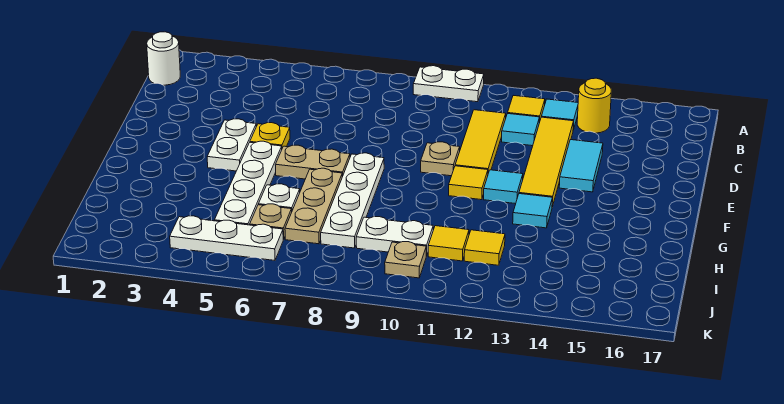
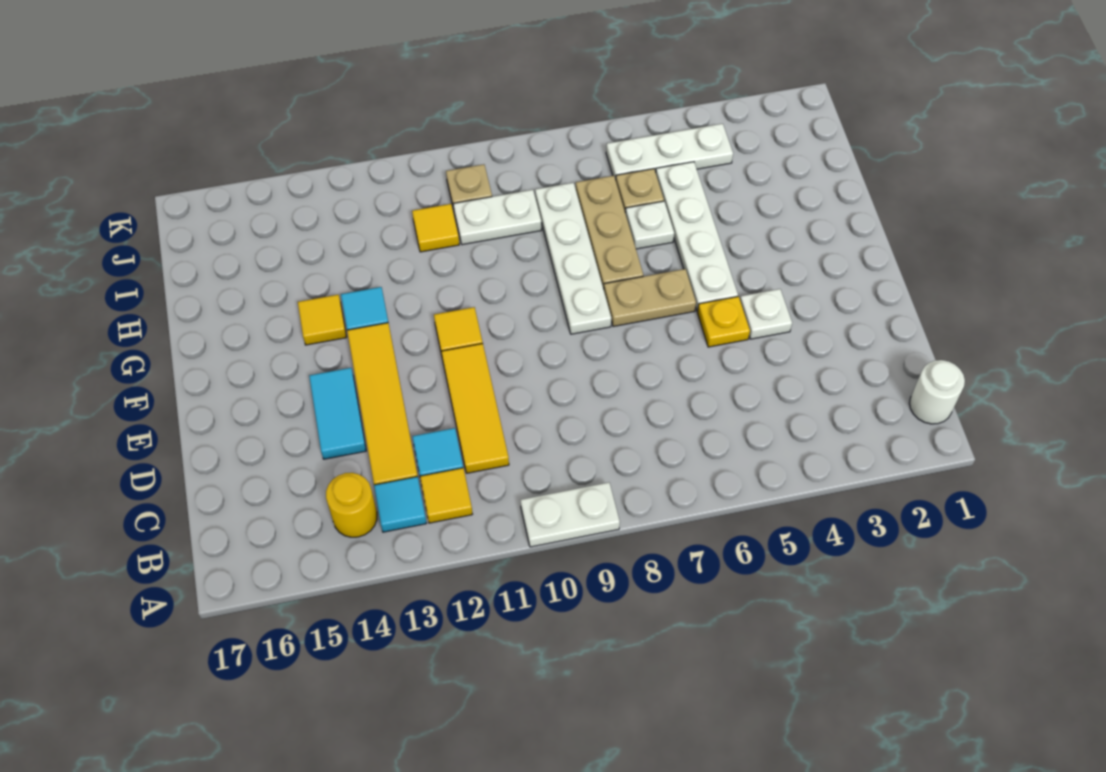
white 1x2 plate [207,119,256,171] -> white 1x1 plate [740,289,792,339]
tan 1x1 plate [421,142,460,176] -> none
cyan 1x1 tile [484,170,523,204] -> none
yellow 1x1 tile [464,230,505,265] -> yellow 1x1 tile moved to [298,295,346,345]

